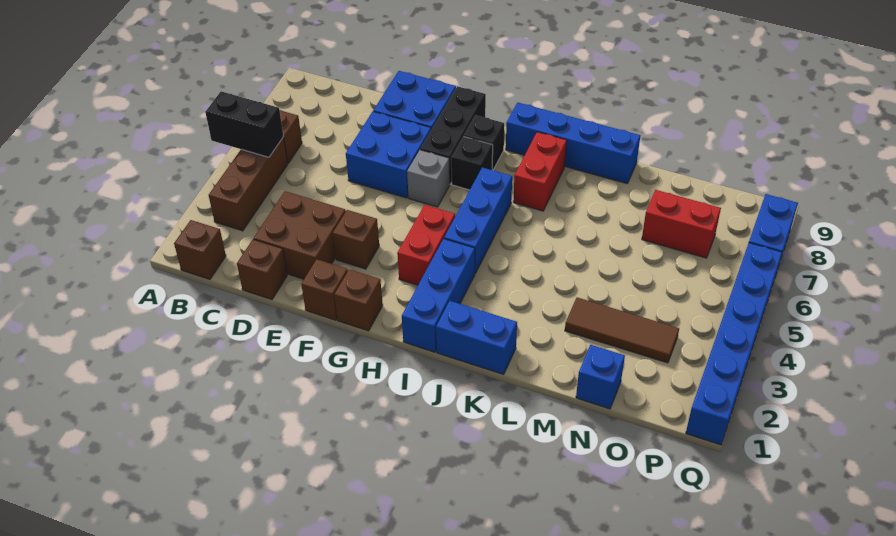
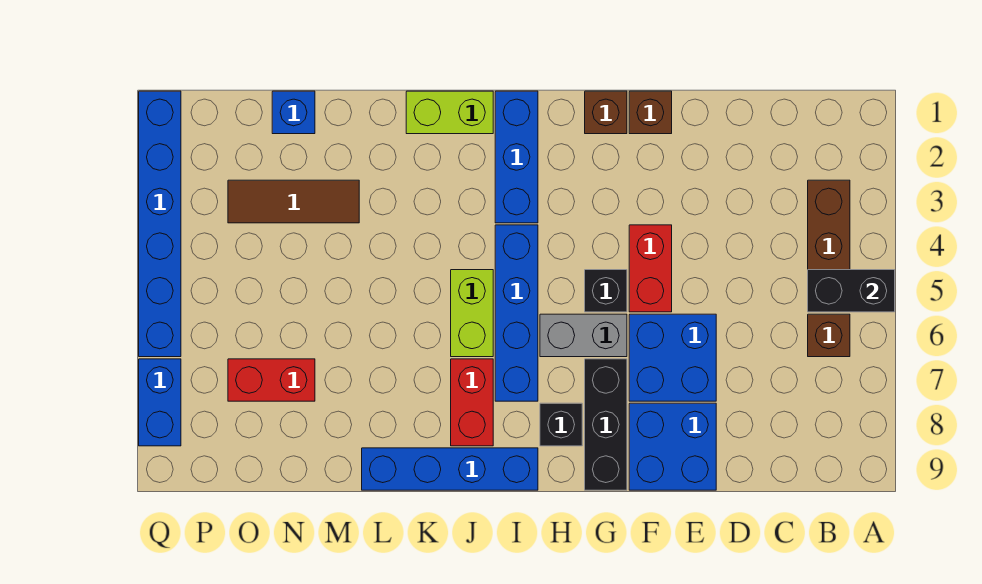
brown 1x1 brick [174,220,226,279] -> none
brown 1x1 brick [237,239,287,299] -> none
brown 2x2 brick [254,191,346,279] -> none
brown 1x1 brick [333,210,379,269] -> none
grey 1x1 brick [407,150,450,207] -> grey 1x2 brick [540,314,627,357]
red 1x2 brick [397,205,455,285] -> red 1x2 brick moved to [629,225,672,312]
black 1x1 brick [451,136,493,190] -> black 1x1 brick moved to [585,270,627,312]
blue 1x3 brick [444,167,512,273] -> blue 1x4 brick [495,225,538,401]
blue 1x2 brick [436,301,517,374] -> lime 1x2 brick [406,91,493,134]
none -> lime 1x2 brick [451,270,493,357]

